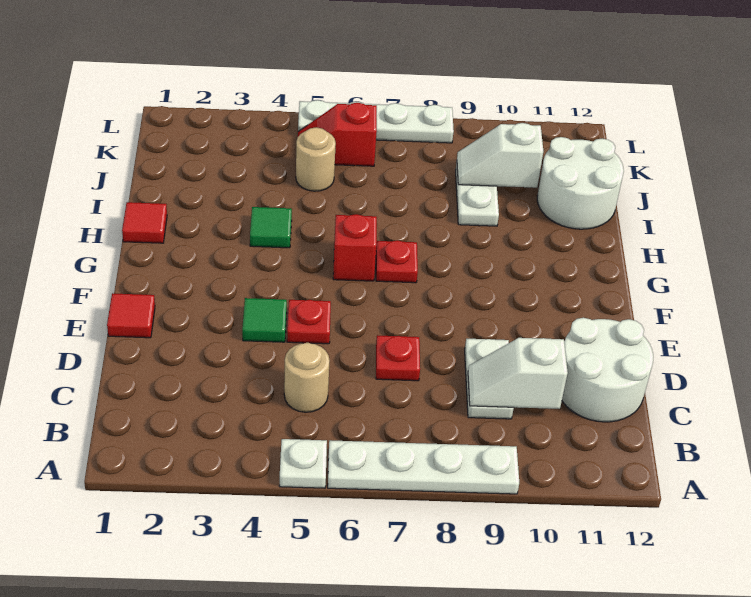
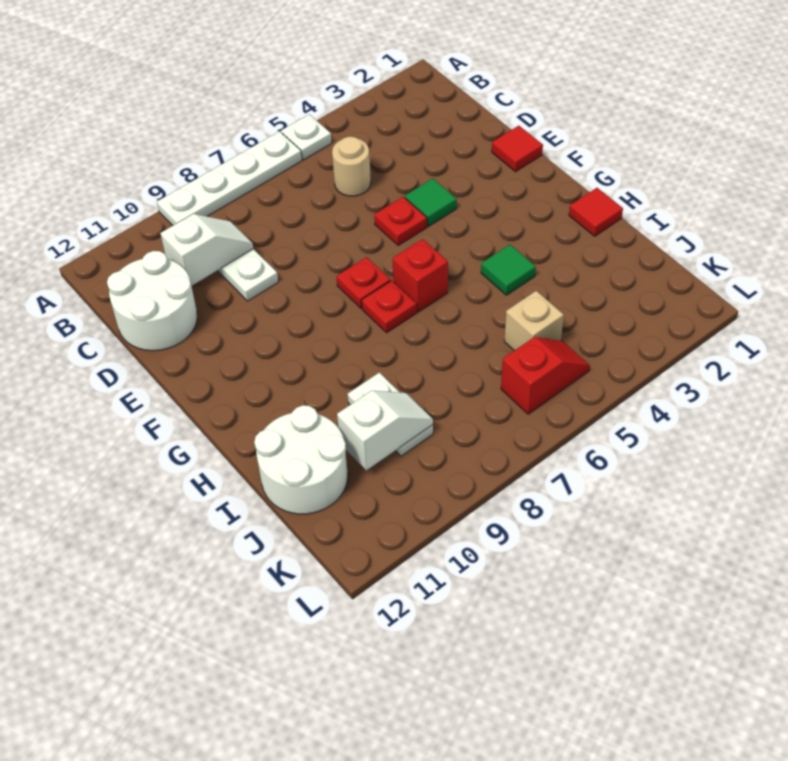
red 1x1 plate [376,335,420,381] -> red 1x1 plate moved to [336,257,391,308]
tan 1x1 round brick [296,127,336,191] -> tan 1x1 brick [504,291,564,351]
white 1x4 plate [298,100,454,143] -> none

